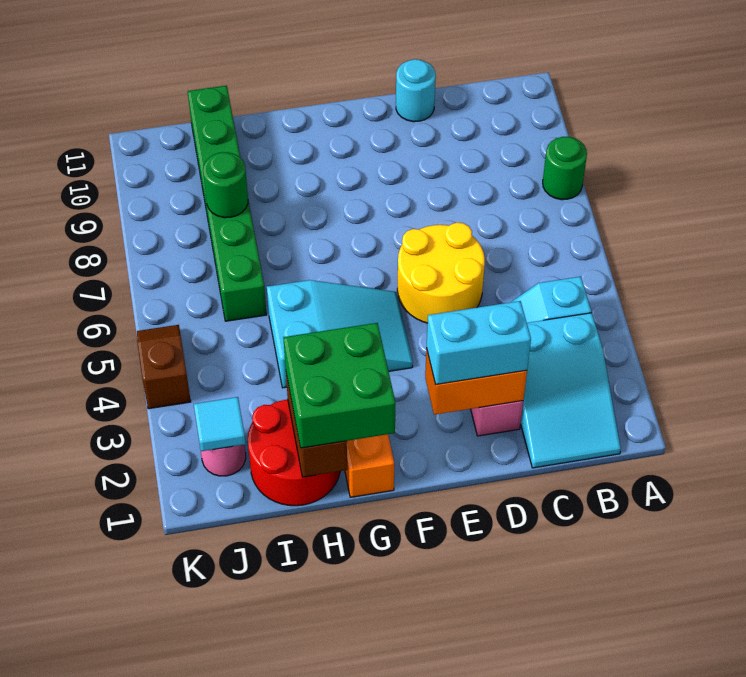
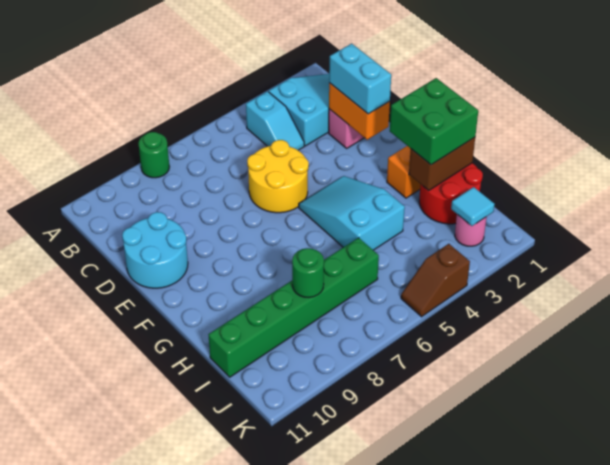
cyan 1x1 round brick [396,59,436,122] -> cyan 2x2 round brick [122,212,188,288]

